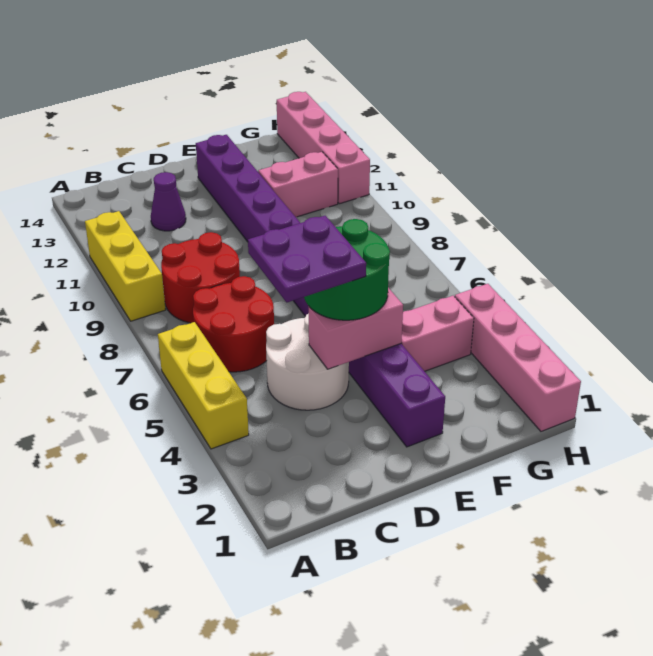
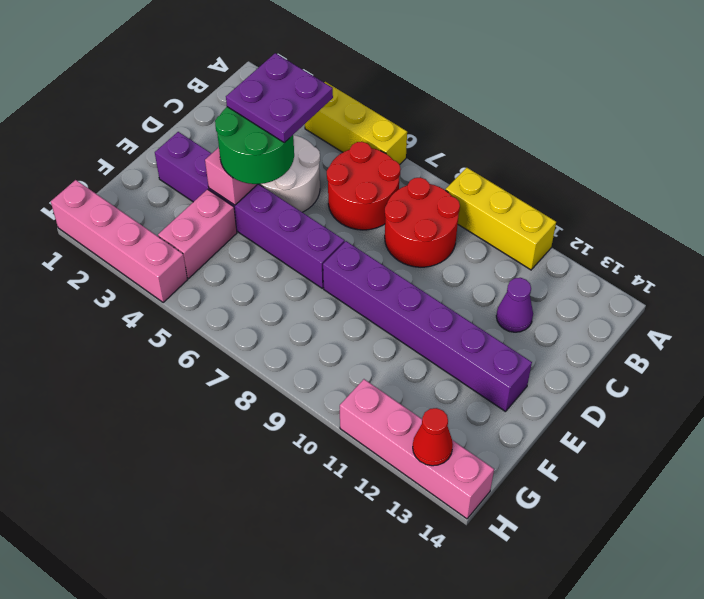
pink 1x2 brick [259,152,338,217] -> none
none -> red 1x1 cone [413,408,453,466]

